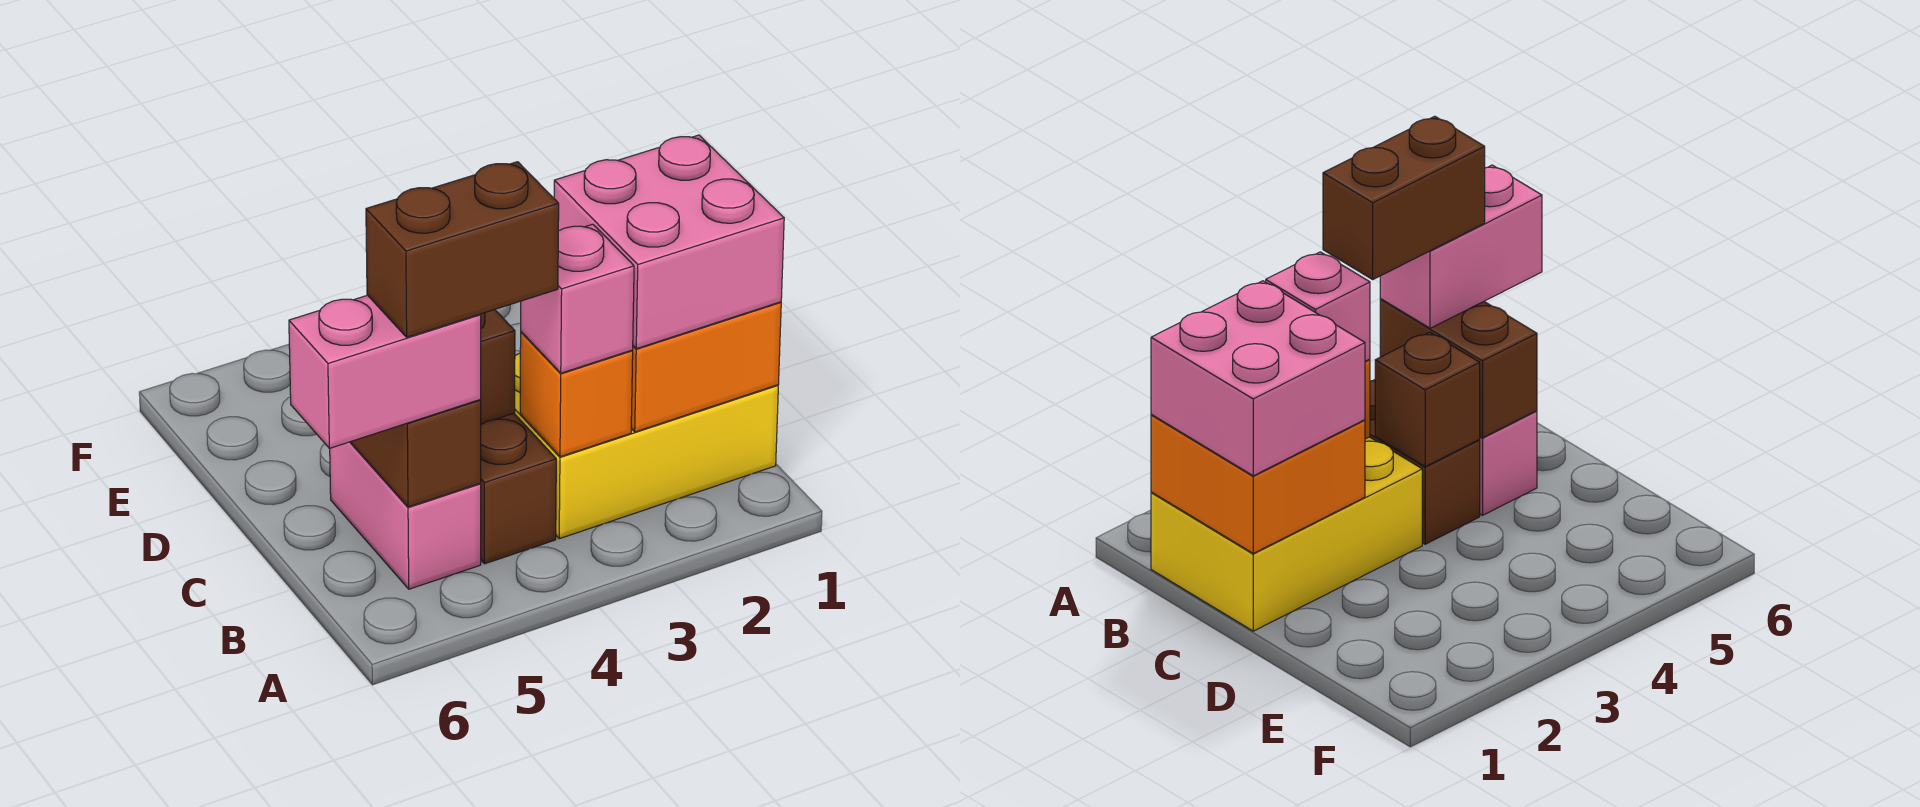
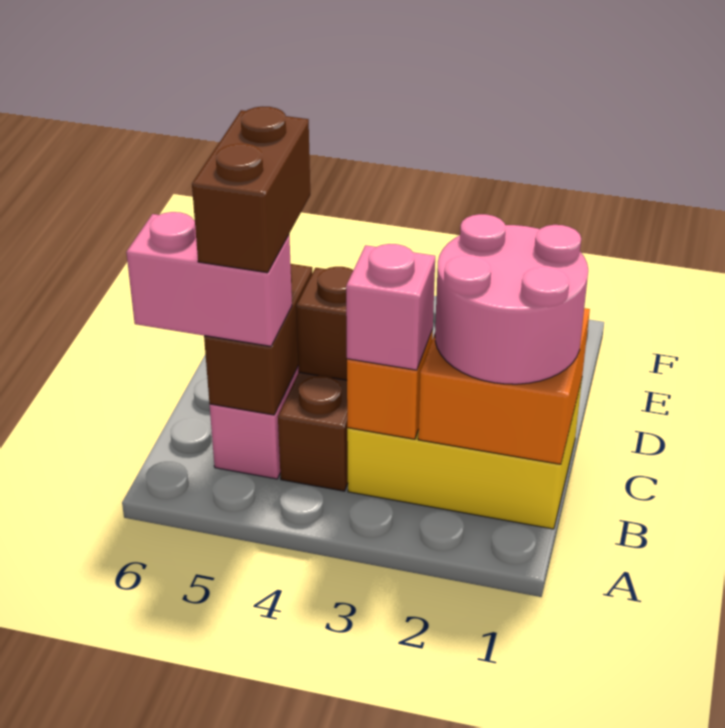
pink 2x2 brick [554,135,784,349] -> pink 2x2 round brick [435,214,588,384]
brown 1x2 brick [366,162,559,337] -> brown 1x2 brick turned to [192,107,310,273]

